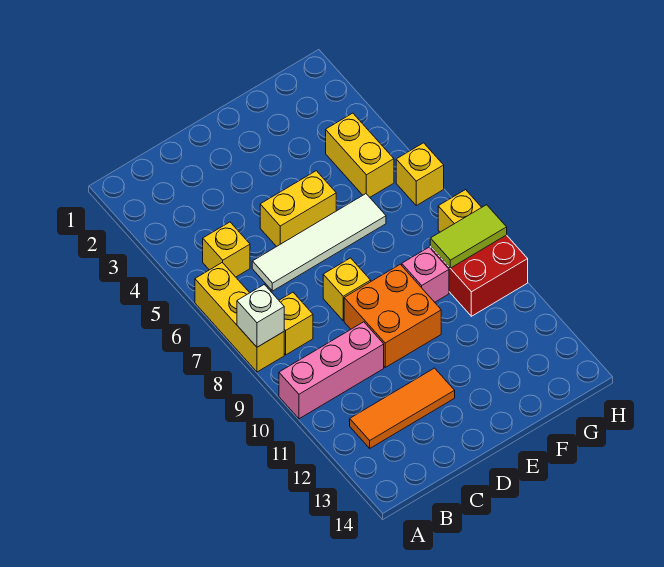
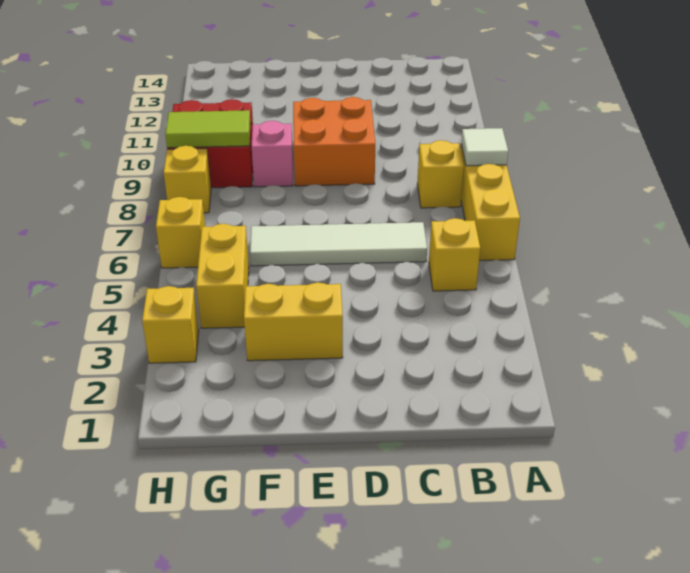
white 1x1 brick [237,285,284,347] -> white 1x1 tile [461,128,508,166]
pink 1x3 brick [279,322,384,419] -> none
orange 1x3 tile [350,368,455,448] -> none
yellow 1x2 brick [260,171,336,247] -> yellow 1x2 brick moved to [244,282,343,361]
yellow 1x1 brick [323,258,371,321] -> yellow 1x1 brick moved to [142,286,199,363]

